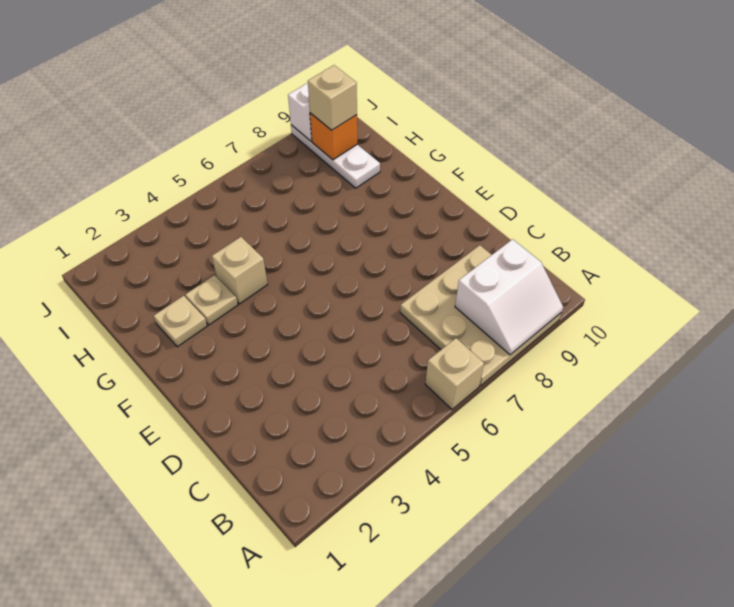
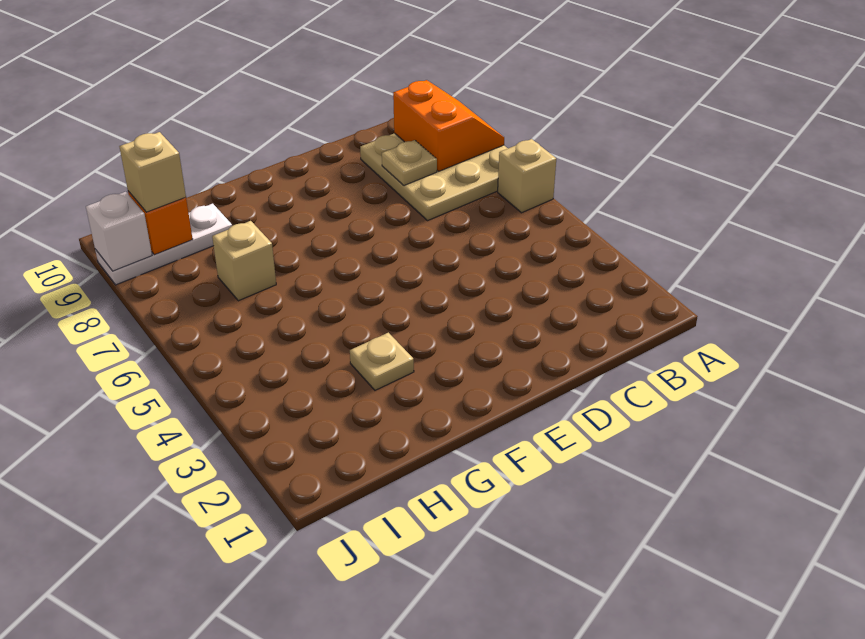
white 2x2 slope [455,239,563,355] -> orange 2x2 slope [393,80,504,171]
tan 1x1 plate [154,296,207,347] -> tan 1x1 plate moved to [382,140,437,186]
tan 1x1 brick [212,237,267,304] -> tan 1x1 brick moved to [212,221,276,301]

